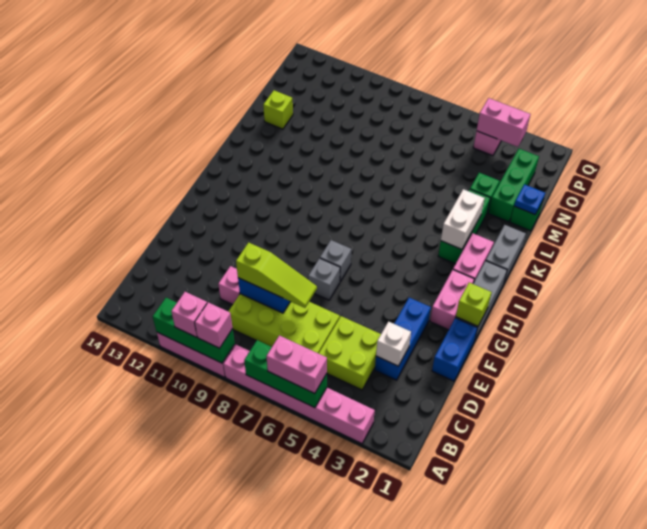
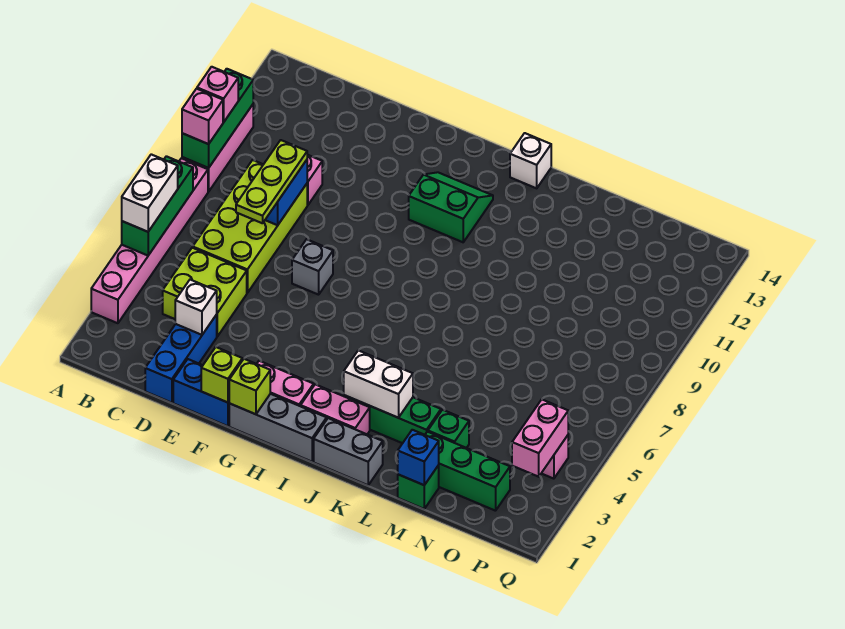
pink 1x2 brick [266,335,327,394] -> white 1x2 brick [122,154,178,232]
blue 1x3 brick [375,298,431,380] -> blue 1x3 brick turned to [145,315,217,403]
lime 1x3 slope [236,243,317,308] -> lime 1x3 plate [236,140,307,223]
grey 1x1 brick [320,240,351,281] -> none
none -> green 2x2 slope [409,172,493,242]
none -> white 1x1 brick [510,133,551,188]
blue 1x1 plate [514,184,545,215] -> blue 1x1 brick [398,430,439,485]
lime 1x1 brick [263,90,293,129] -> lime 1x1 brick moved to [201,347,242,403]

